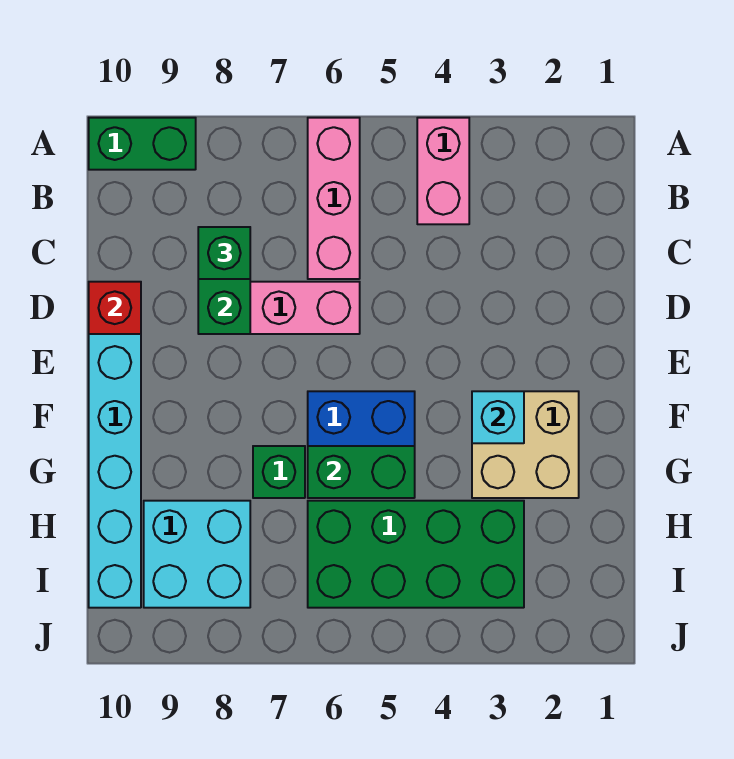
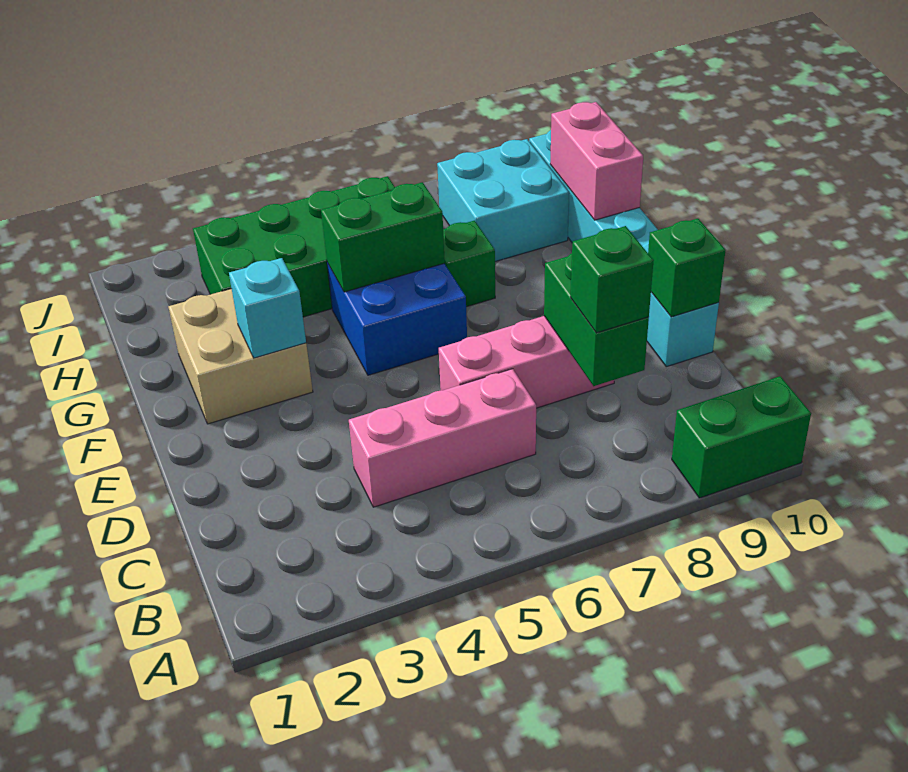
pink 1x2 brick [417,118,469,224] -> pink 1x2 brick moved to [550,102,643,220]
pink 1x3 brick [308,118,360,279] -> pink 1x3 brick turned to [349,369,536,507]
red 1x1 brick [89,282,141,334] -> green 1x1 brick [648,219,726,317]

